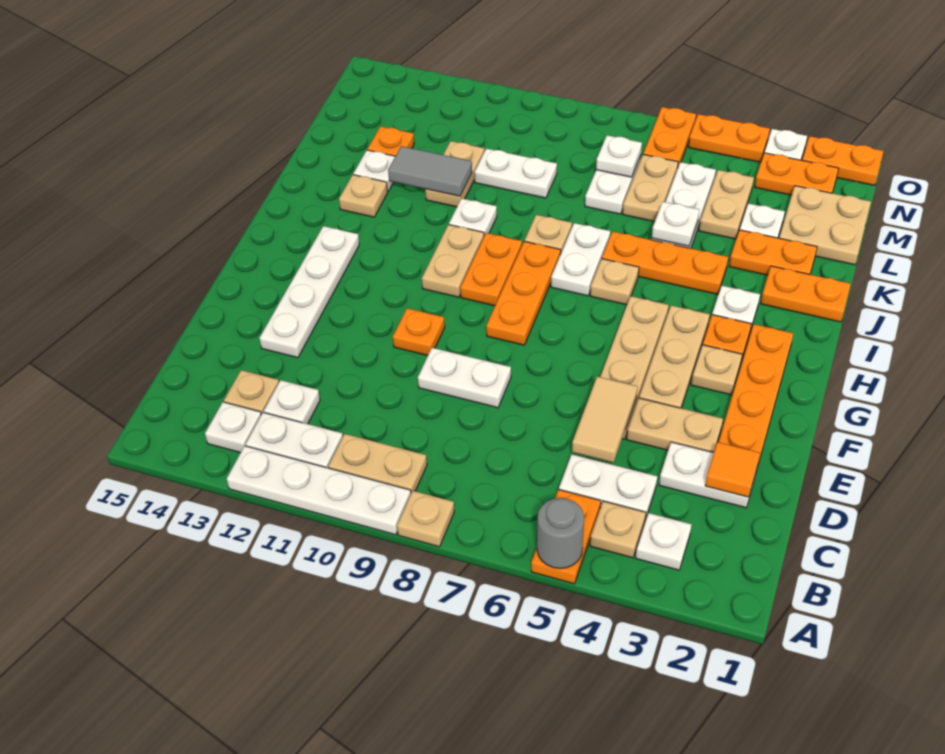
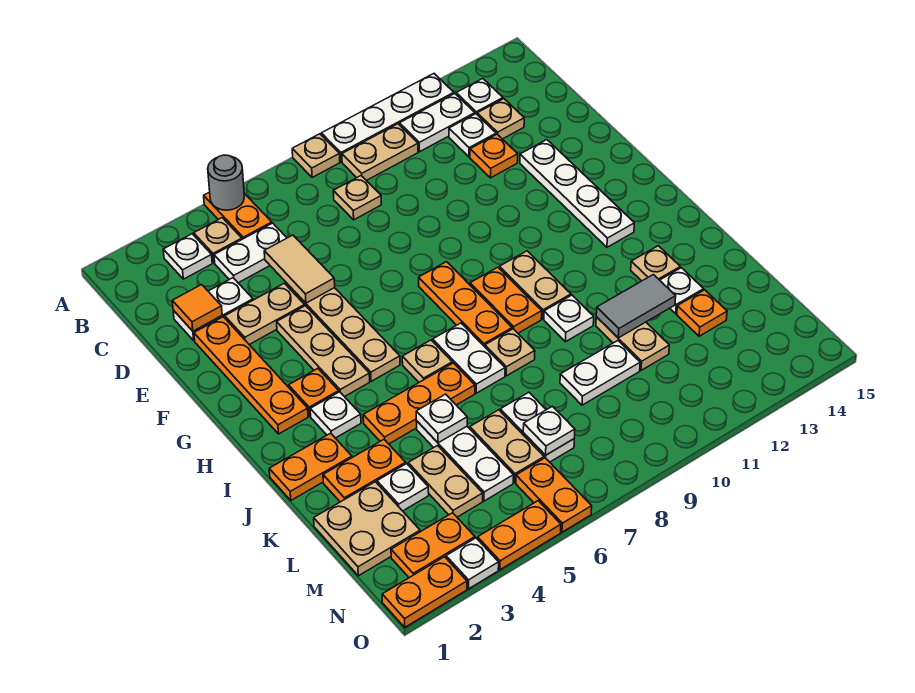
white 1x2 plate [418,348,511,408] -> none
orange 1x1 plate [393,308,445,355] -> orange 1x1 plate moved to [470,134,518,178]
tan 1x1 plate [691,345,742,395] -> tan 1x1 plate moved to [333,176,381,220]

